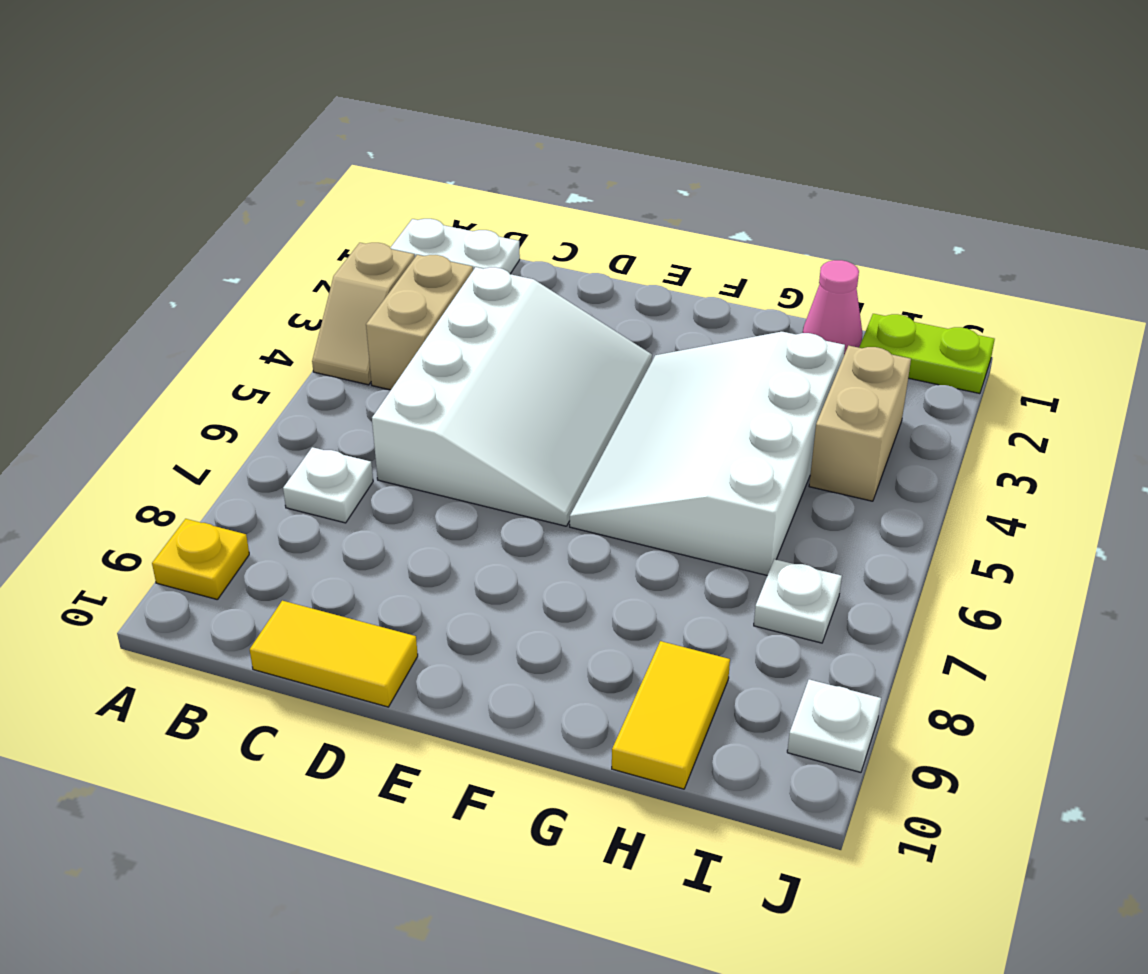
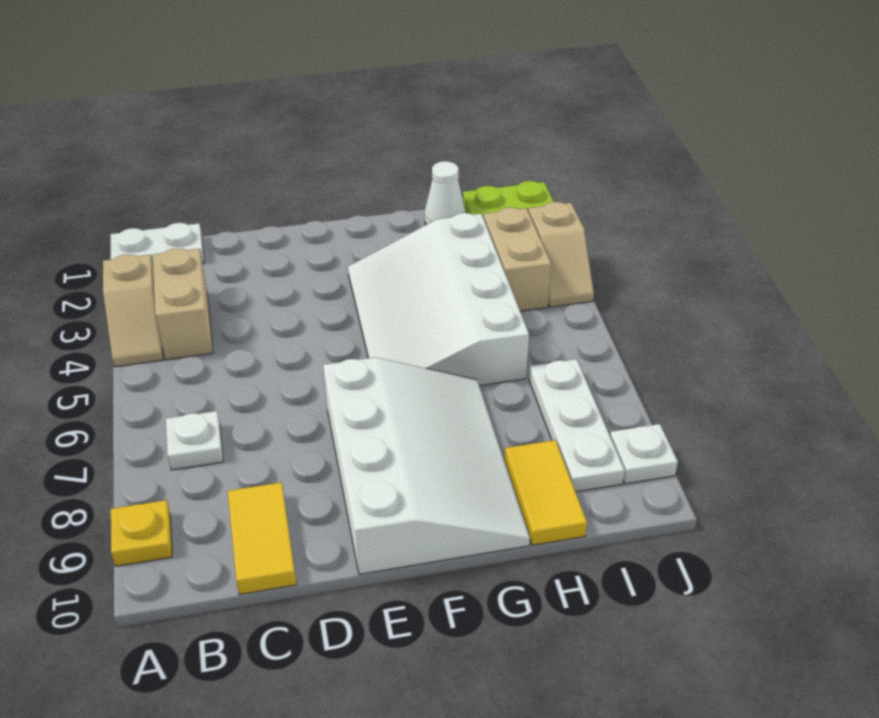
white 3x4 slope [372,267,652,526] -> white 3x4 slope moved to [323,357,530,574]
yellow 1x2 tile [250,601,418,707] -> yellow 1x2 tile turned to [228,482,296,595]
pink 1x1 cone [803,260,863,355] -> white 1x1 cone [424,161,466,225]
white 1x1 plate [754,559,842,643] -> white 1x3 plate [529,359,625,492]
none -> tan 1x2 slope [529,202,594,307]

